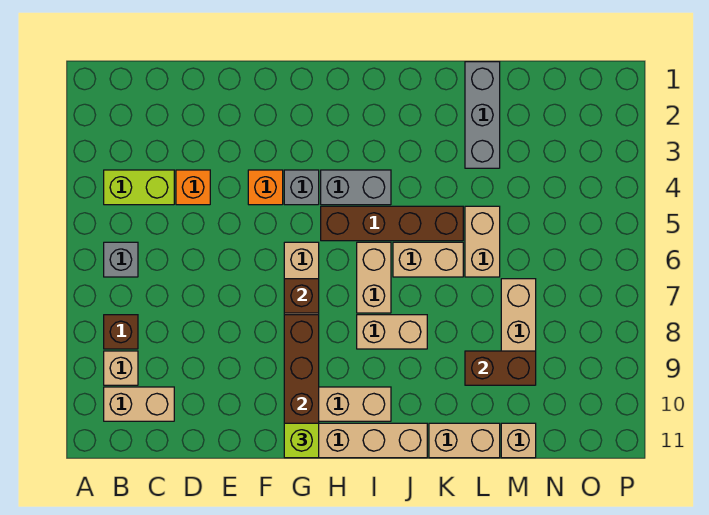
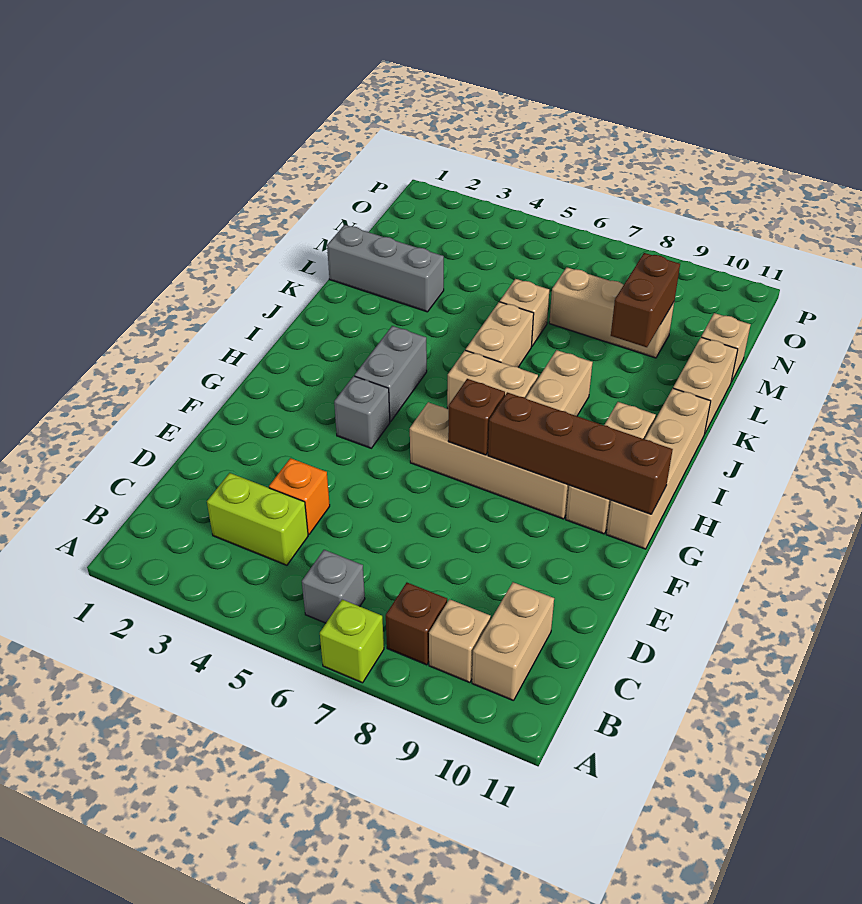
lime 1x2 brick [104,170,174,205] -> lime 1x2 brick turned to [207,473,308,565]
orange 1x1 brick [248,170,283,205] -> none
lime 1x1 brick [284,423,319,458] -> lime 1x1 brick moved to [320,600,384,683]
brown 1x4 brick [321,206,463,241] -> none
tan 1x2 brick [465,206,500,277] -> tan 1x1 brick [500,279,549,346]

